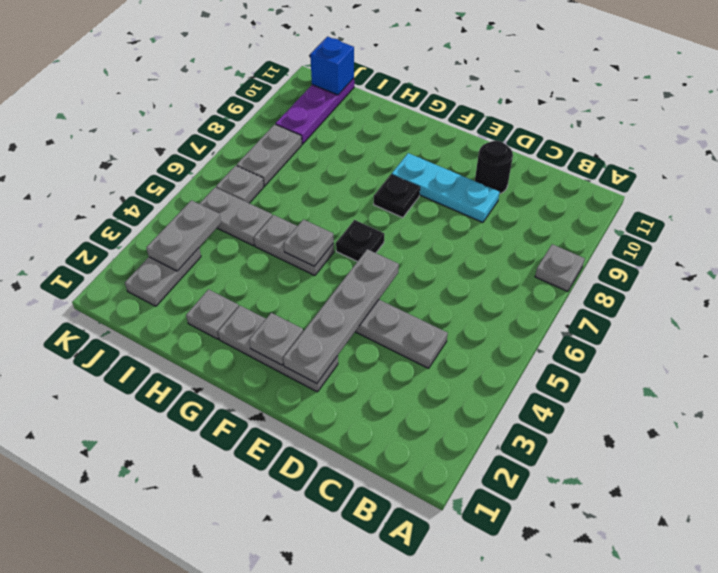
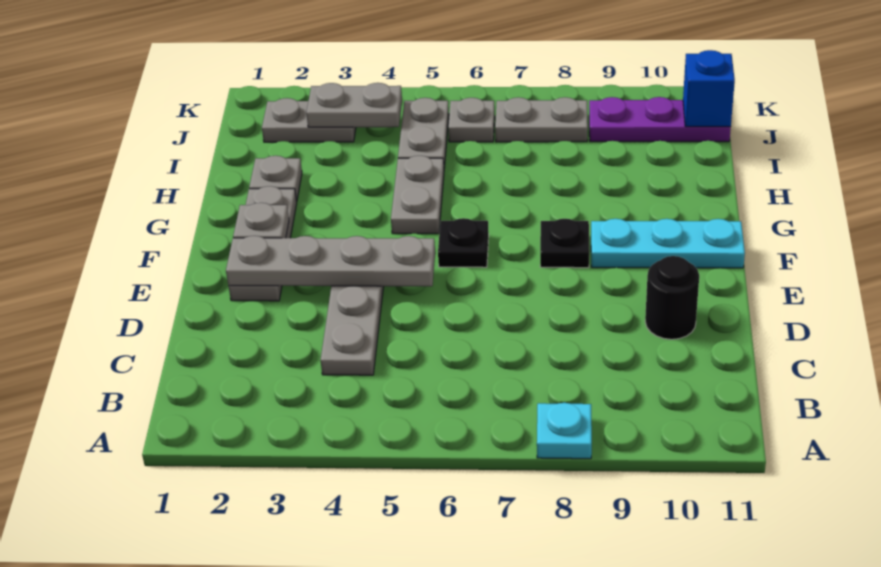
grey 1x1 plate [535,244,585,292] -> cyan 1x1 plate [537,403,592,459]
cyan 1x3 plate [392,153,499,222] -> cyan 1x3 plate turned to [591,219,745,268]
grey 1x1 plate [284,220,334,266] -> none

